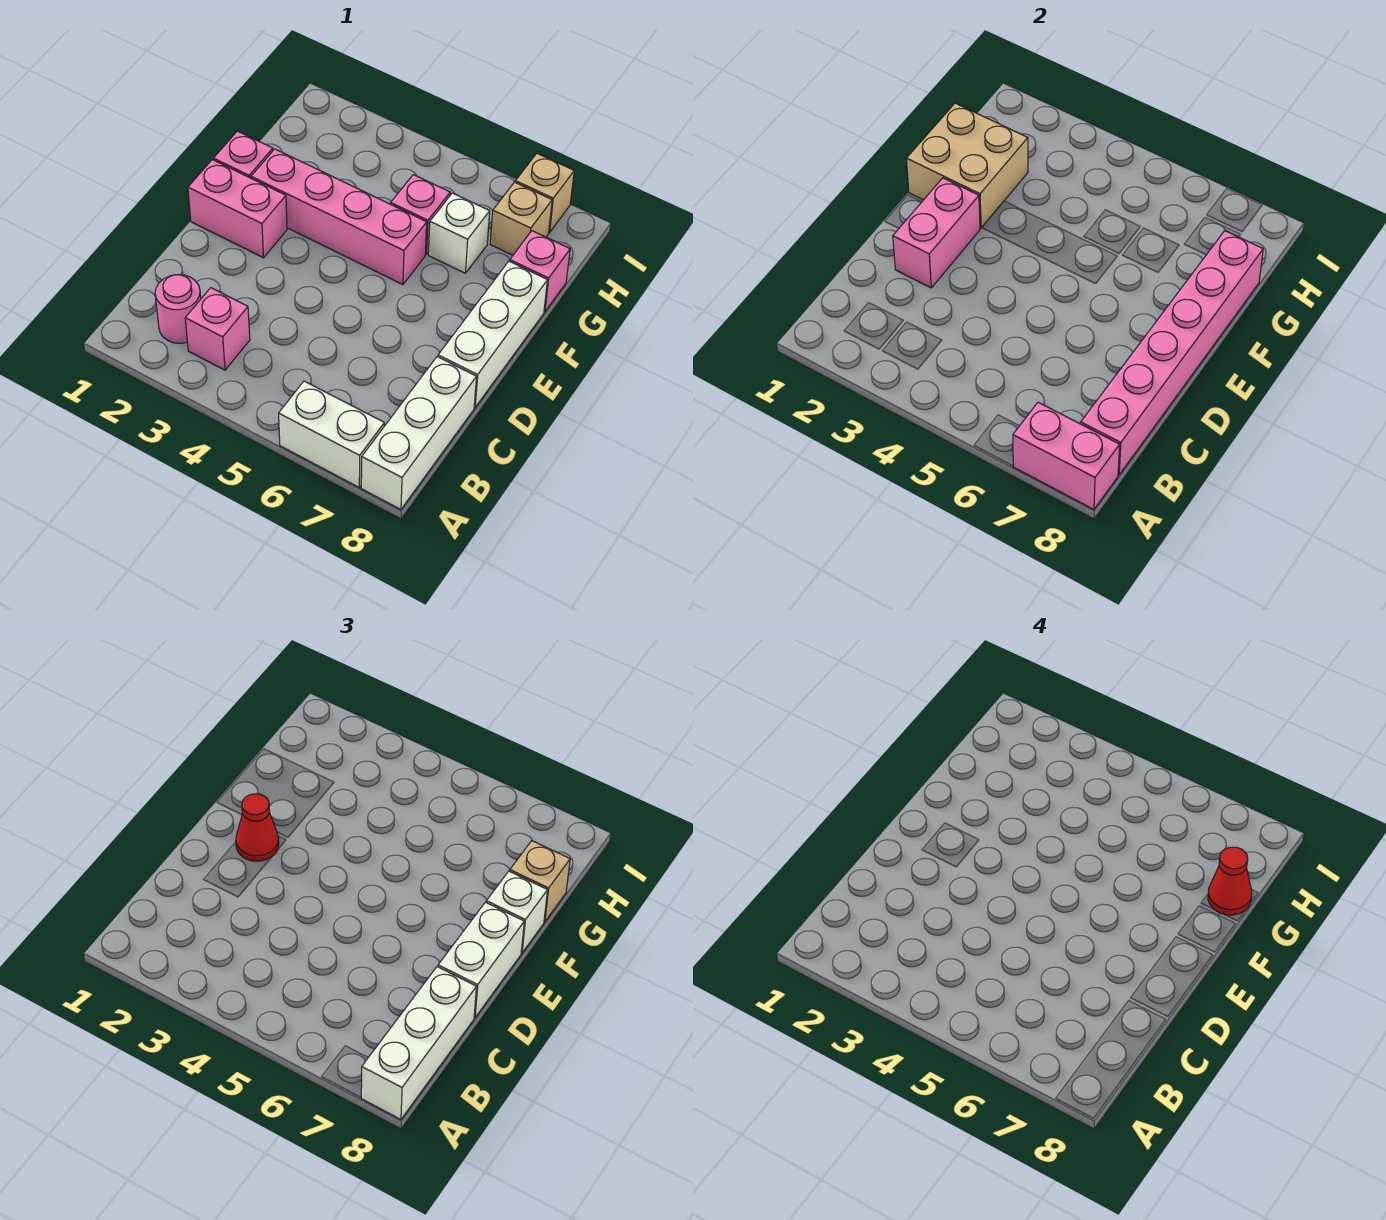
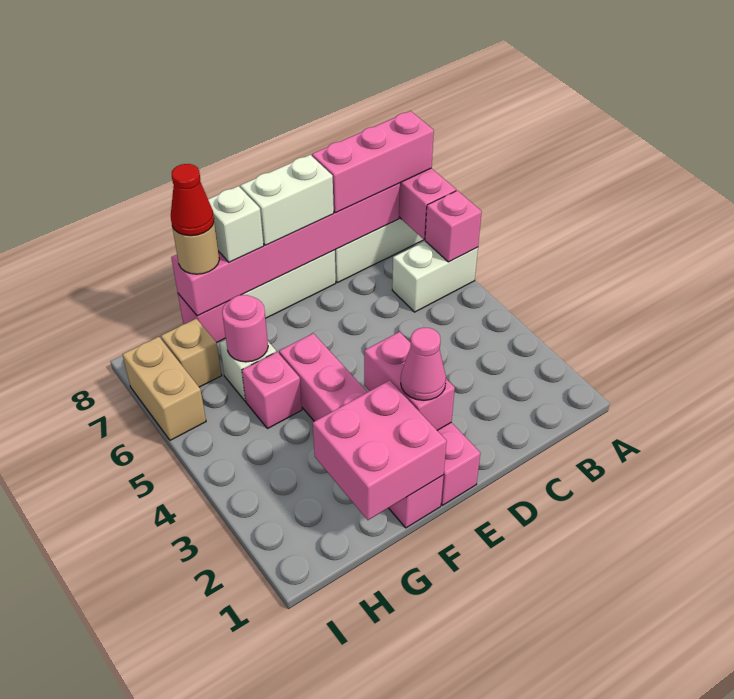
white 1x2 brick [279,381,384,487] -> white 1x2 brick turned to [392,241,478,312]
white 1x3 brick [361,967,476,1119] -> pink 1x3 brick [312,111,434,213]
pink 1x1 round brick [155,275,201,343] -> pink 1x1 round brick moved to [222,295,268,362]
pink 1x1 brick [185,288,250,370] -> pink 1x1 brick moved to [425,191,482,262]
pink 1x2 brick [893,178,980,288] -> pink 1x2 brick turned to [364,332,455,430]
red 1x1 cone [236,794,279,861] -> pink 1x1 cone [401,328,446,400]
tan 2x2 brick [906,103,1028,228] -> pink 2x2 brick [313,380,447,520]
tan 1x1 brick [510,841,570,922] -> tan 1x1 round brick [172,223,219,274]
tan 1x1 brick [515,153,574,233] -> tan 1x2 brick [122,337,206,440]

